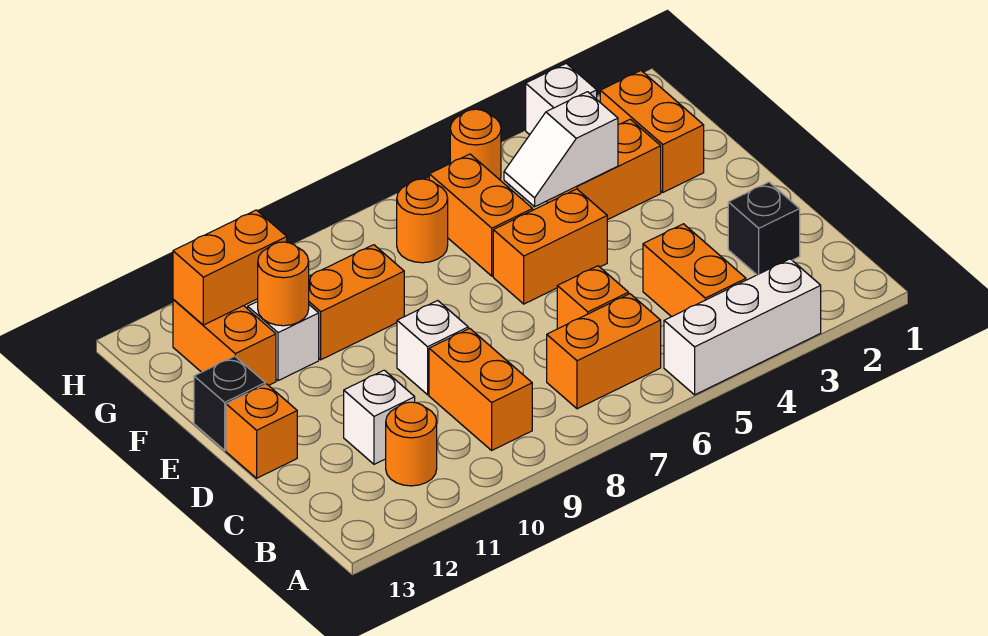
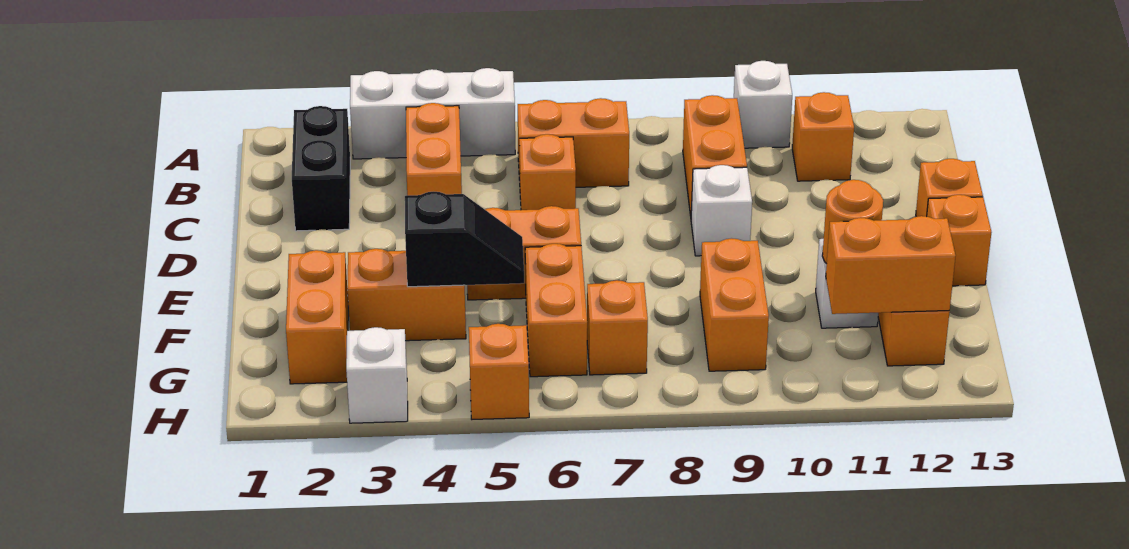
orange 1x1 round brick [386,402,437,486] -> orange 1x1 brick [792,92,854,181]
black 1x1 brick [728,182,800,275] -> black 1x2 brick [292,106,350,231]
white 1x1 brick [344,370,415,464] -> white 1x1 brick moved to [734,61,792,148]
black 1x1 brick [194,356,265,450] -> orange 1x1 brick [927,195,992,286]
white 1x2 slope [504,92,618,207] -> black 1x2 slope [405,192,524,287]
orange 1x2 brick [309,245,404,360] -> orange 1x2 brick turned to [700,238,769,371]
orange 1x1 round brick [397,179,448,263] -> orange 1x1 brick [587,280,648,375]
orange 1x1 round brick [450,109,501,180] -> orange 1x1 brick [469,324,529,419]

